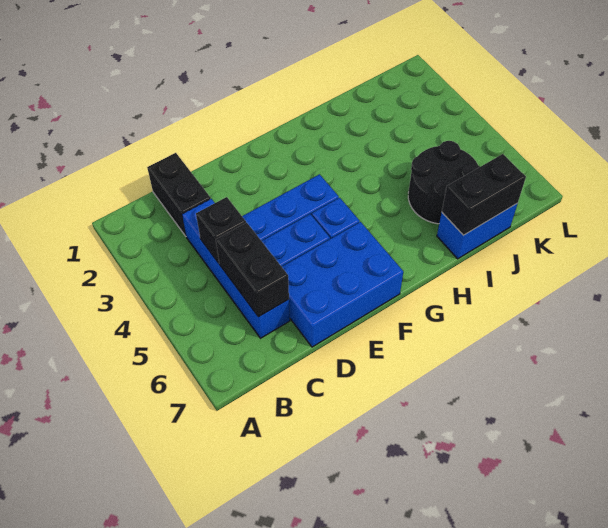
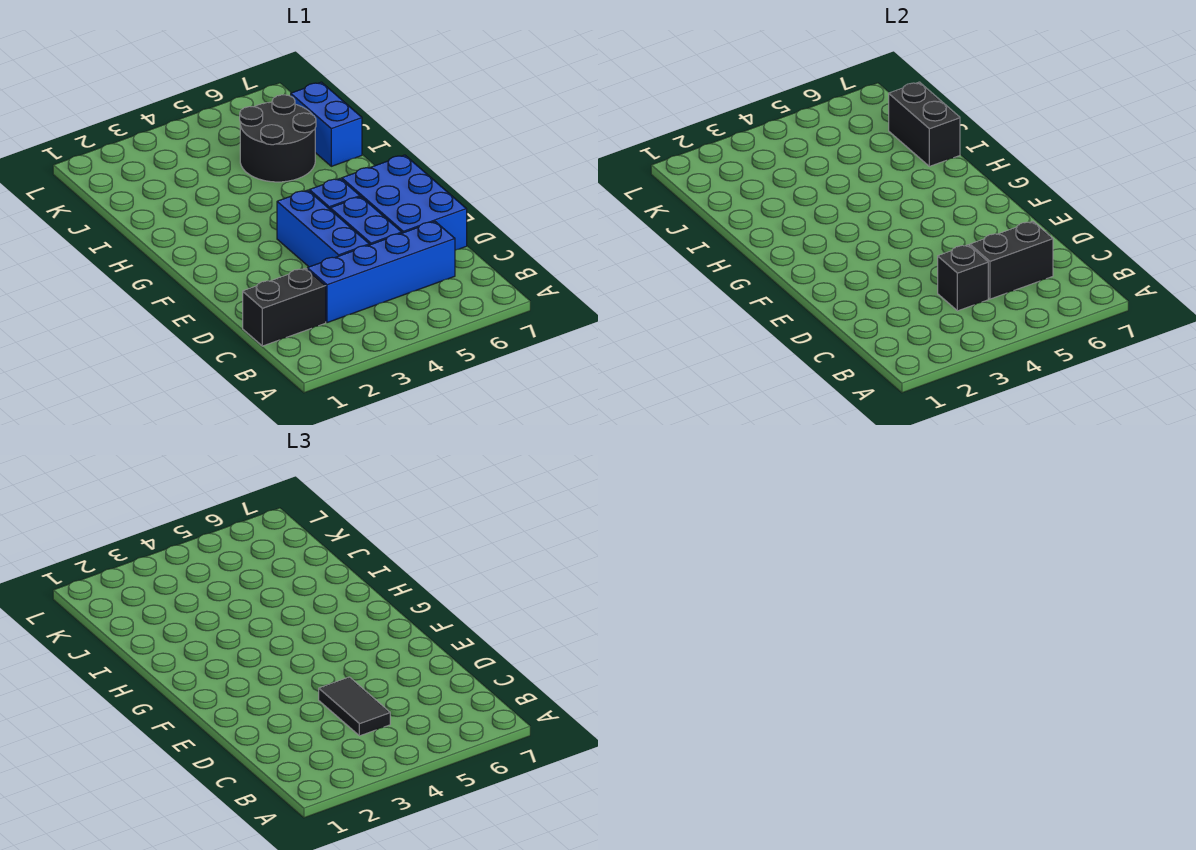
none -> black 1x2 tile [319,677,390,736]

